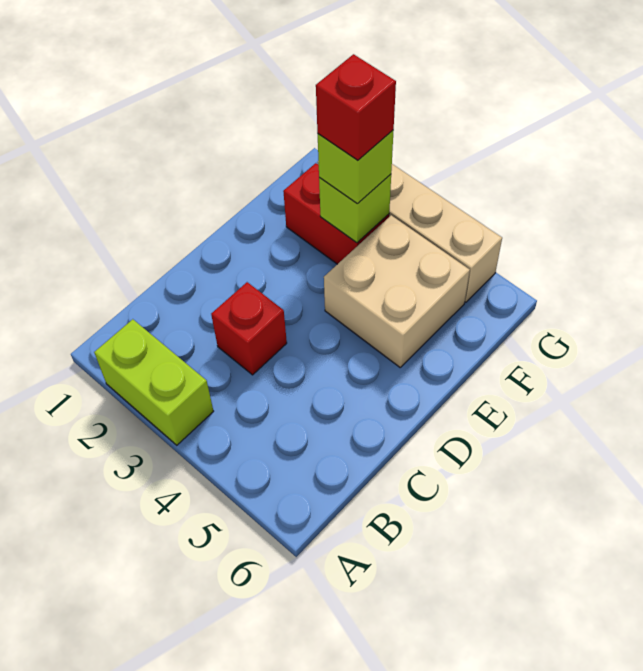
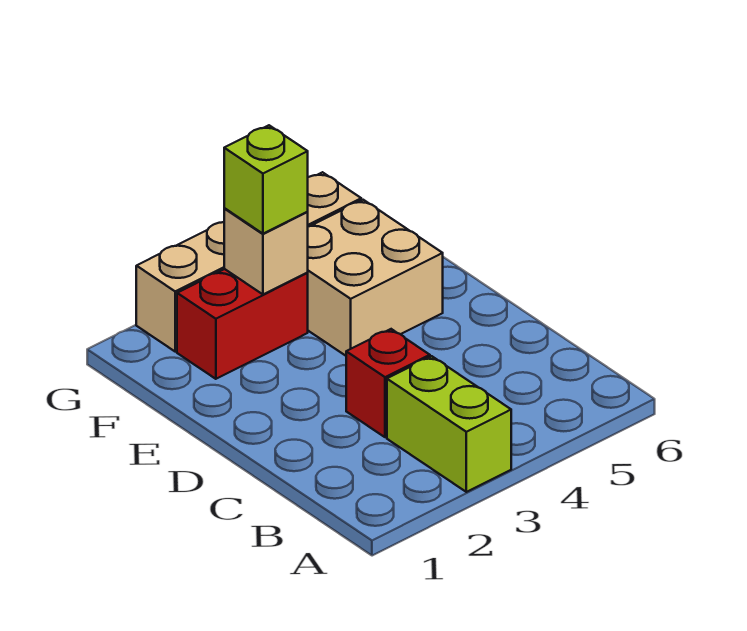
lime 1x2 brick [94,319,214,445] -> lime 1x2 brick turned to [387,356,511,492]
lime 1x1 brick [319,174,391,243] -> tan 1x1 brick [224,209,308,294]
red 1x1 brick [316,54,396,160] -> none

